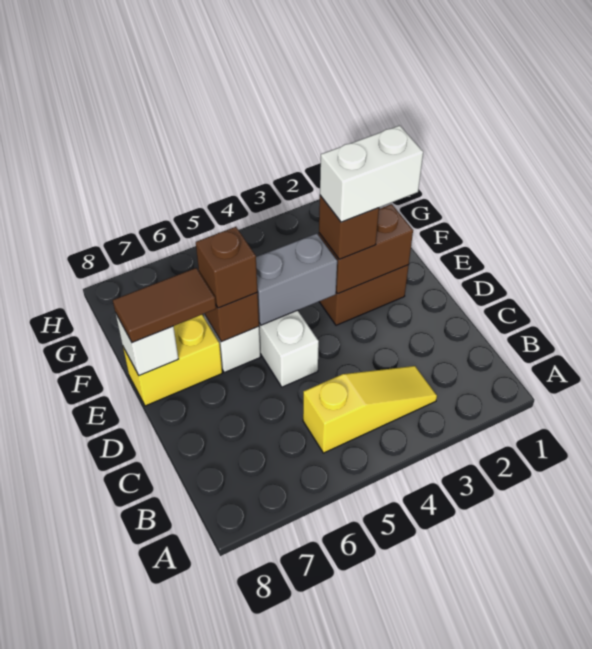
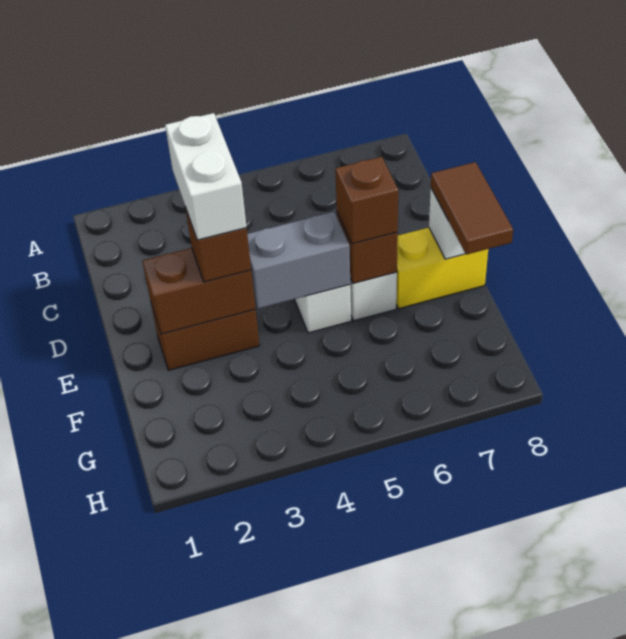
yellow 1x3 slope [303,366,437,453] -> none
white 1x2 brick [320,125,423,222] -> white 1x2 brick turned to [165,113,247,240]
brown 1x2 tile [113,268,216,343] -> brown 1x2 tile turned to [431,162,513,255]

